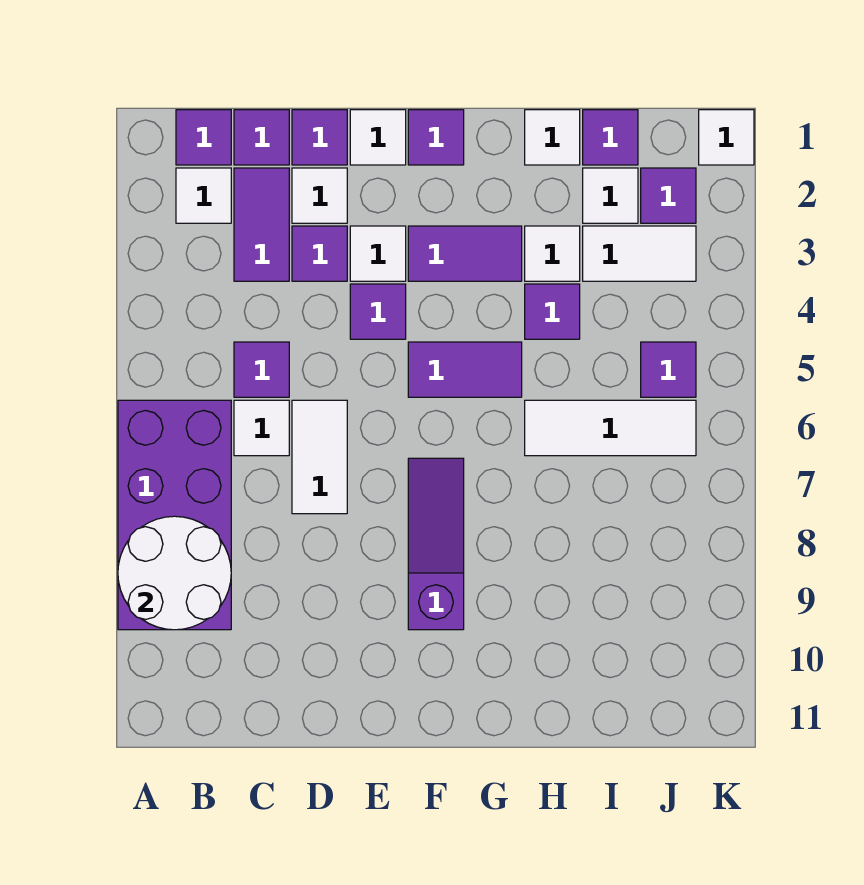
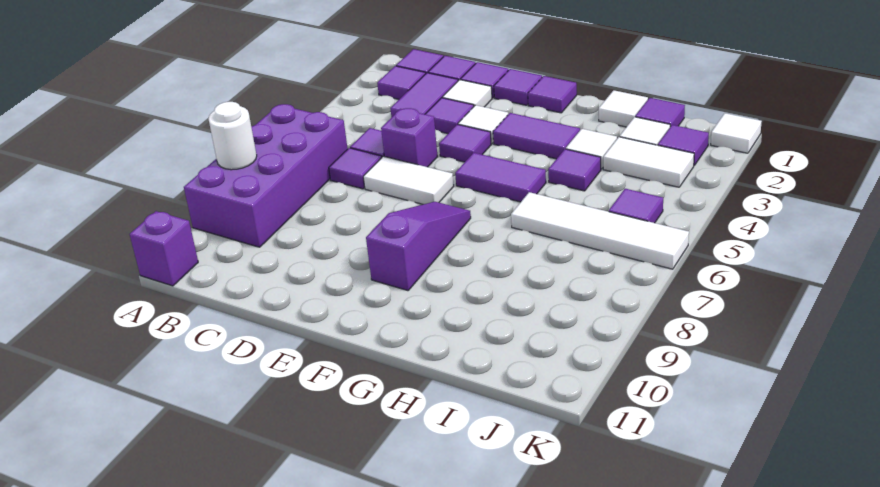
white 2x2 round brick [118,516,231,630] -> white 1x1 round brick [208,102,257,170]
none -> purple 1x1 brick [130,211,198,286]
white 1x1 tile [176,168,231,223] -> purple 1x1 tile [377,66,426,99]
white 1x1 tile [234,400,289,456] -> purple 1x1 tile [329,148,382,189]
none -> purple 1x1 brick [381,108,438,167]
white 1x2 tile [292,400,347,514] -> white 1x2 tile turned to [363,156,454,204]
white 1x1 tile [350,110,406,165] -> purple 1x1 tile [494,69,542,105]
white 1x3 tile [525,400,696,456] -> white 1x4 tile [511,192,689,269]

